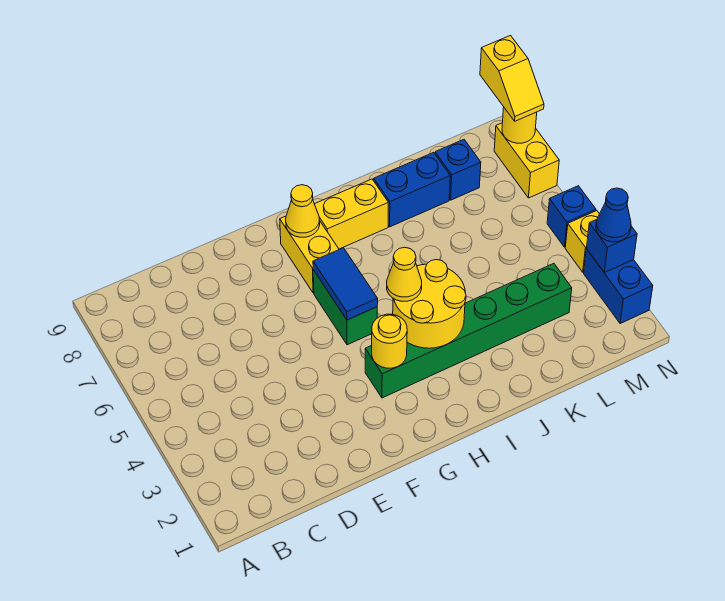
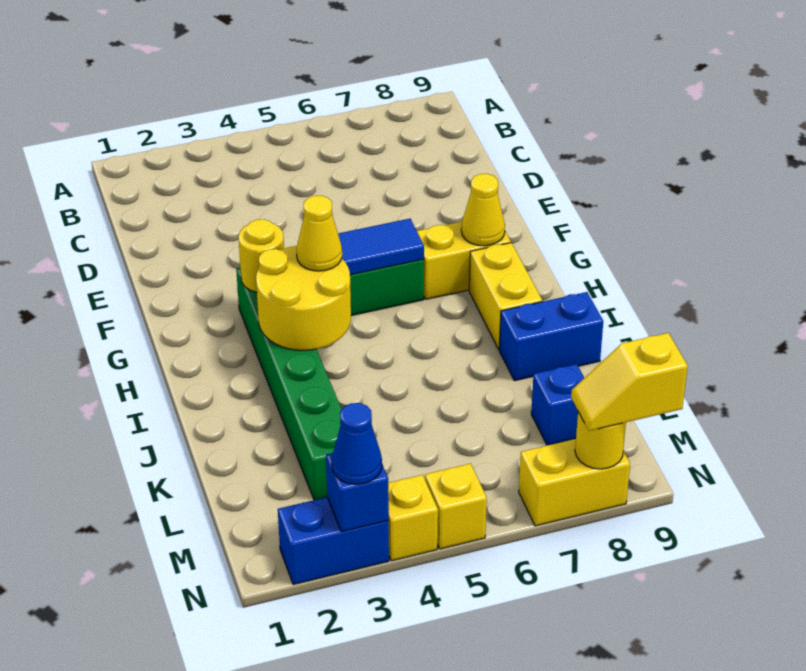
blue 1x2 brick [374,152,450,227] -> blue 1x2 brick turned to [499,292,603,381]
blue 1x1 brick [547,186,596,247] -> yellow 1x1 brick [425,464,487,549]

